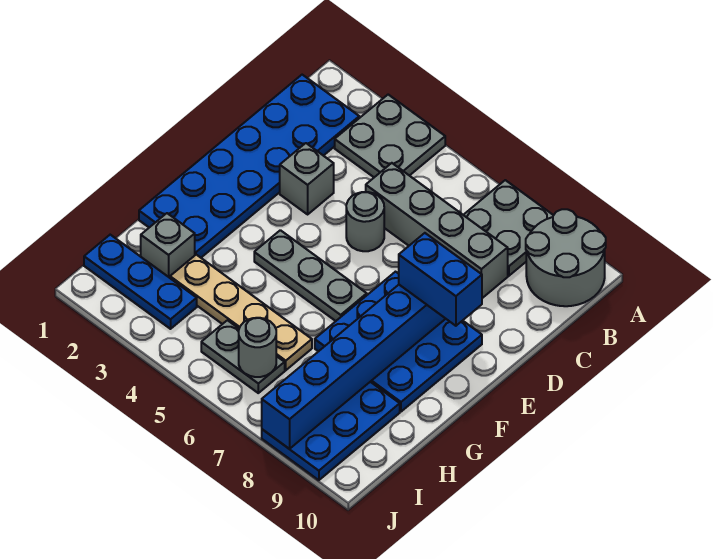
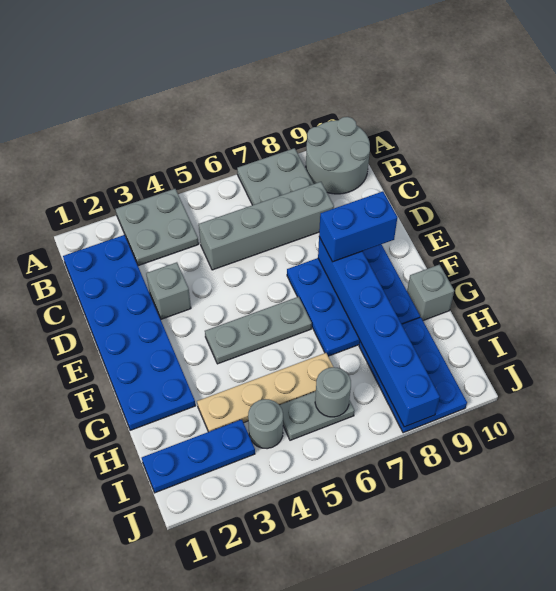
grey 1x1 round brick [346,192,384,251] -> grey 1x1 round brick moved to [248,399,283,449]
grey 1x1 brick [141,213,195,278] -> grey 1x1 brick moved to [407,265,454,321]

